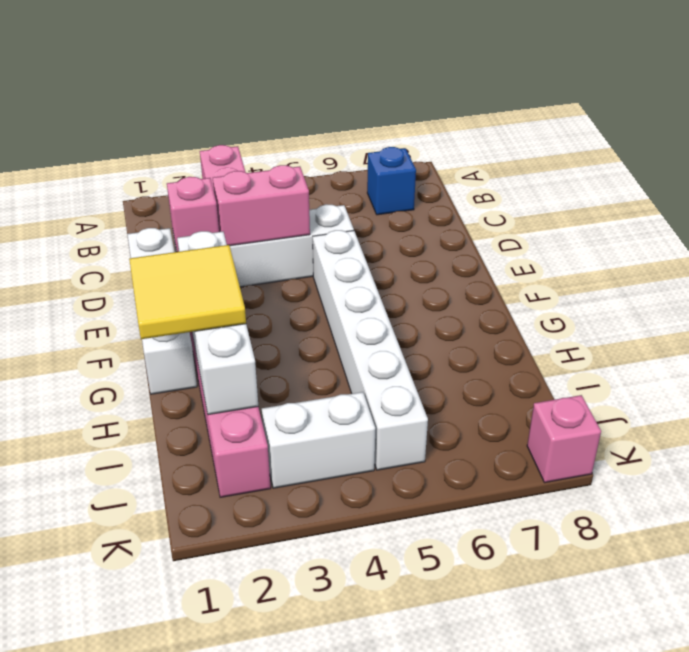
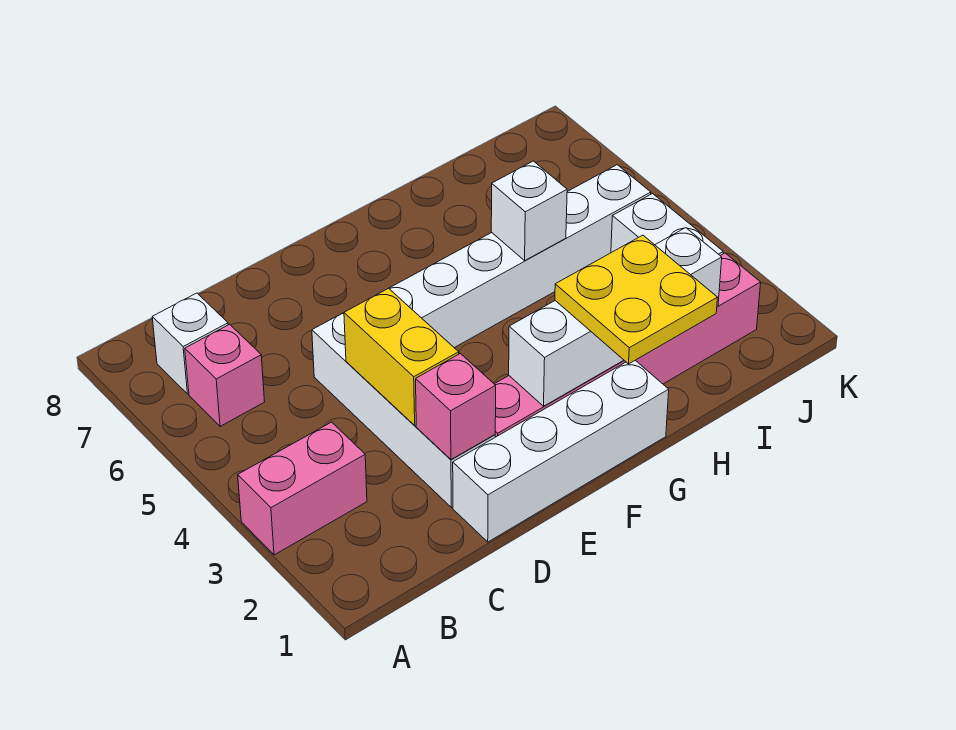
blue 1x1 brick [367,147,416,215] -> white 1x1 brick [152,293,228,394]
pink 1x2 brick [213,165,310,246] -> yellow 1x2 brick [344,288,459,426]
yellow 2x2 tile [129,245,246,339] -> yellow 2x2 plate [555,235,718,364]
none -> white 1x1 brick [491,161,567,260]
pink 1x1 brick [527,395,601,483] -> pink 1x1 brick moved to [185,324,265,426]

